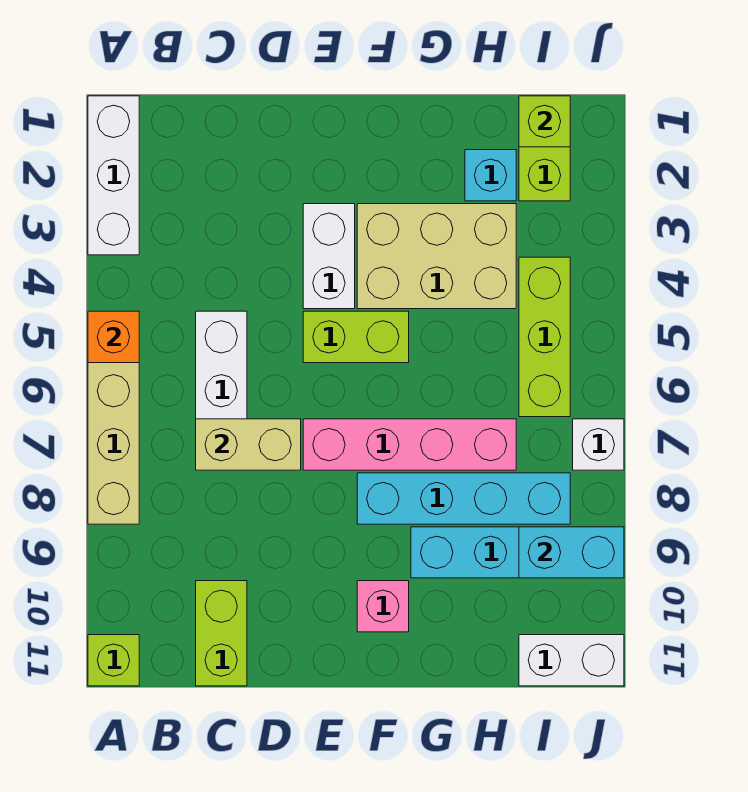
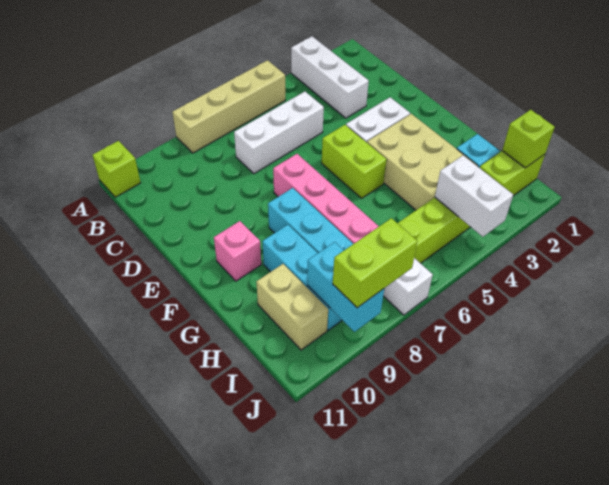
white 1x3 brick [88,96,139,255] -> white 1x3 brick turned to [291,36,369,118]
orange 1x1 brick [88,311,139,363] -> none
tan 1x2 brick [196,419,301,470] -> tan 1x2 brick moved to [256,264,328,350]
lime 1x2 brick [196,581,247,686] -> lime 1x2 brick moved to [333,218,417,308]
white 1x2 brick [519,635,624,686] -> white 1x2 brick moved to [435,155,513,237]

